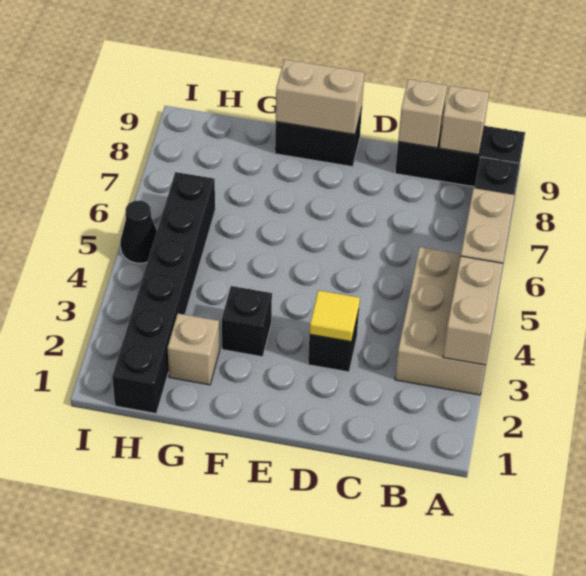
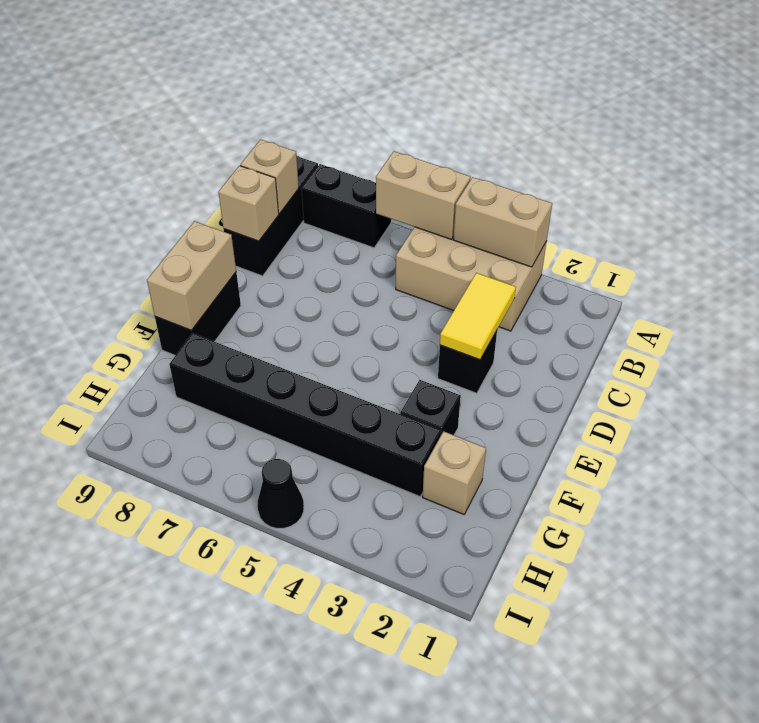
yellow 1x1 tile [309,290,360,342] -> yellow 1x2 tile [440,273,516,360]
black 1x6 brick [112,172,215,414] -> black 1x6 brick moved to [169,333,441,496]

